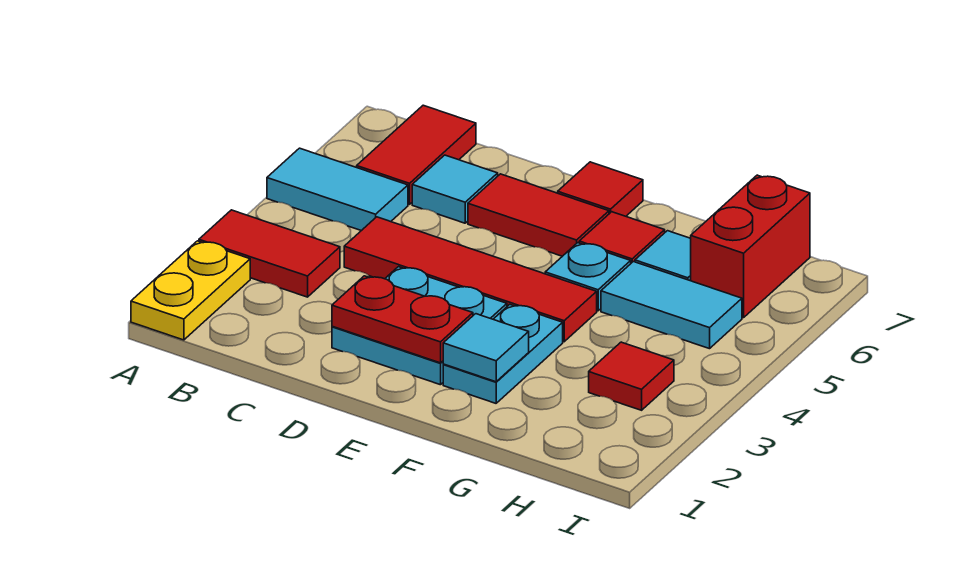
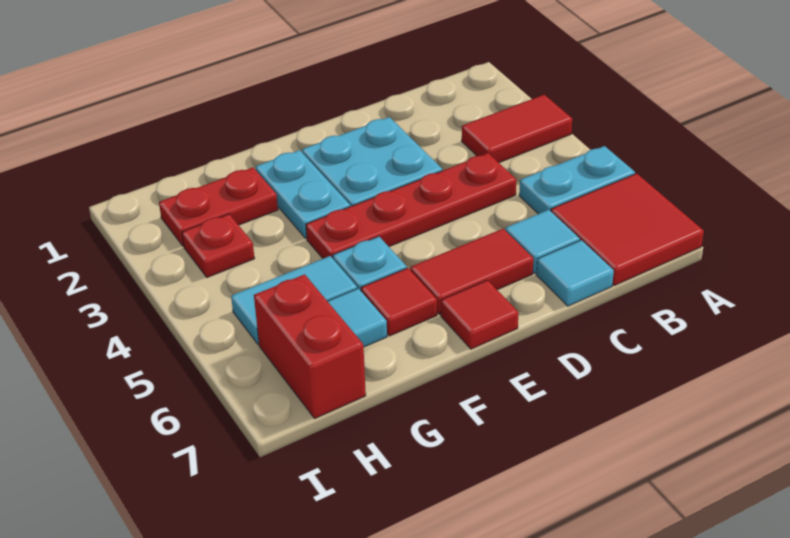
yellow 1x2 plate [131,241,250,340] -> none
cyan 1x2 tile [267,148,408,231] -> cyan 1x2 plate [519,146,635,214]
red 1x2 tile [357,105,476,204] -> red 2x2 tile [551,173,704,285]
red 1x4 tile [344,217,597,342] -> red 1x4 plate [306,153,516,259]
red 1x2 plate [332,276,473,363] -> red 1x2 plate moved to [159,167,278,246]
cyan 1x1 tile [443,314,529,382] -> cyan 1x1 tile moved to [536,240,614,306]
red 1x1 tile [589,342,674,410] -> red 1x1 plate [182,214,255,277]

